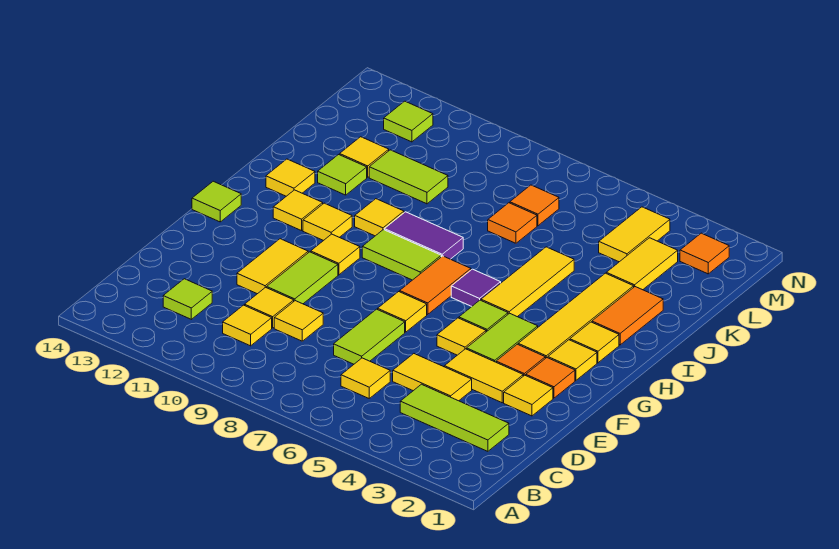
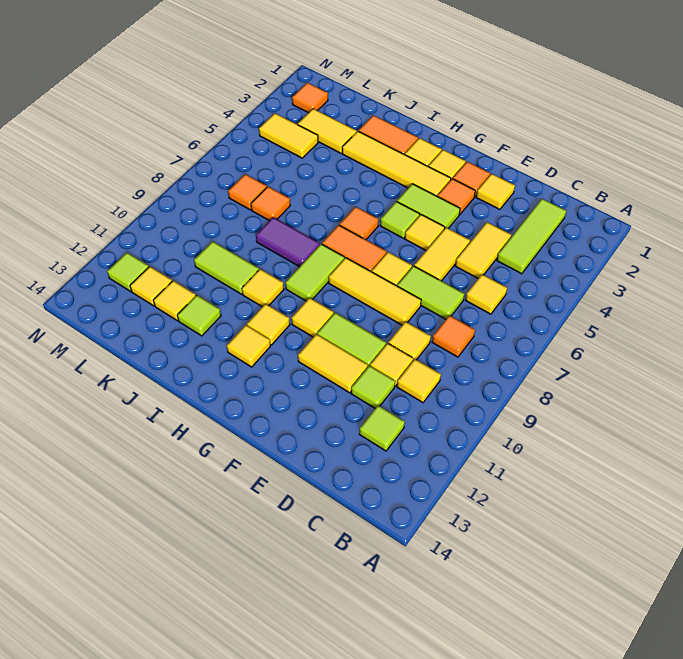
none -> orange 1x1 tile [432,315,475,357]
yellow 1x2 tile [444,349,523,403] -> yellow 1x2 tile moved to [414,228,470,281]
lime 1x1 tile [192,181,241,222] -> lime 1x1 tile moved to [351,366,395,408]
yellow 1x3 tile [481,247,574,317] -> yellow 1x3 tile moved to [329,258,421,325]
purple 1x1 tile [451,269,501,306] -> orange 1x1 tile [339,207,379,240]
purple 1x2 tile [384,212,463,259] -> purple 1x2 tile turned to [256,217,320,267]
yellow 1x1 tile [266,159,315,196] -> yellow 1x1 tile moved to [130,266,172,306]
lime 1x2 tile [369,150,448,204] -> lime 1x2 tile turned to [194,241,259,294]

